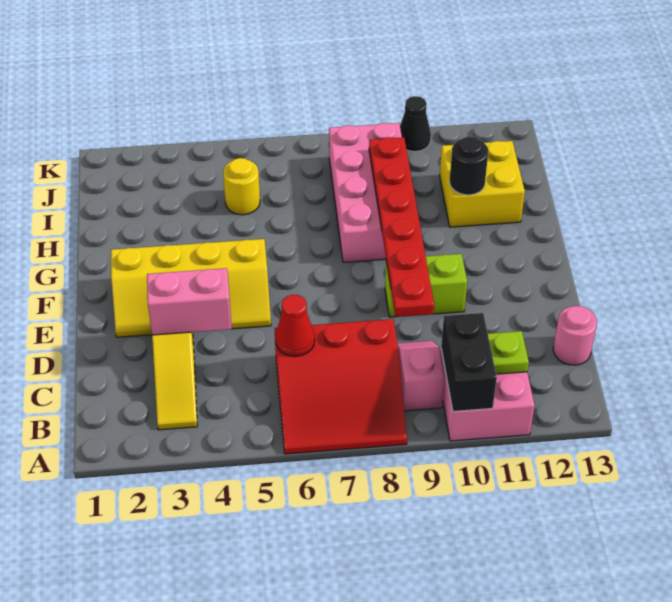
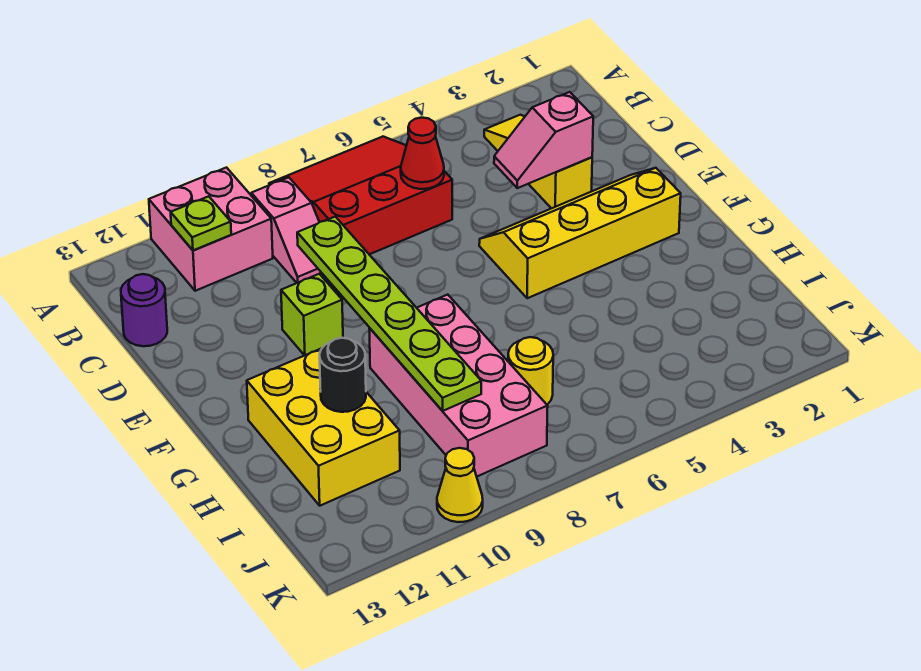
black 1x2 brick [441,313,497,411] -> none
pink 1x1 round brick [553,306,597,365] -> purple 1x1 round brick [121,274,167,346]
pink 1x2 brick [147,268,232,335] -> pink 1x2 slope [494,92,593,188]
red 1x6 plate [369,137,434,317] -> lime 1x6 plate [297,217,481,411]
lime 1x2 brick [385,254,467,317] -> lime 1x1 brick [281,274,343,356]
yellow 2x2 brick [440,141,525,227] -> yellow 2x3 brick [247,348,400,506]
yellow 1x1 round brick [223,158,260,215] -> yellow 1x1 round brick moved to [508,337,553,404]
black 1x1 cone [400,96,431,152] -> yellow 1x1 cone [437,448,483,522]

